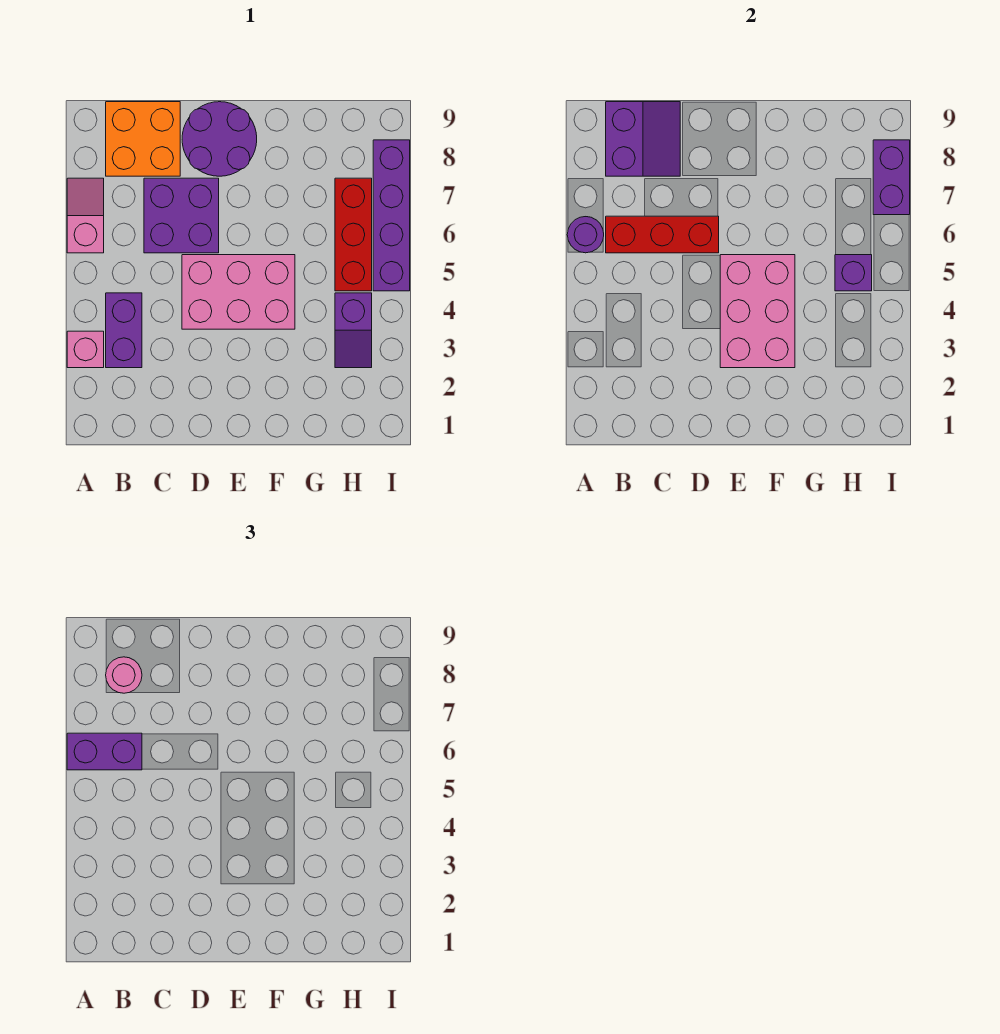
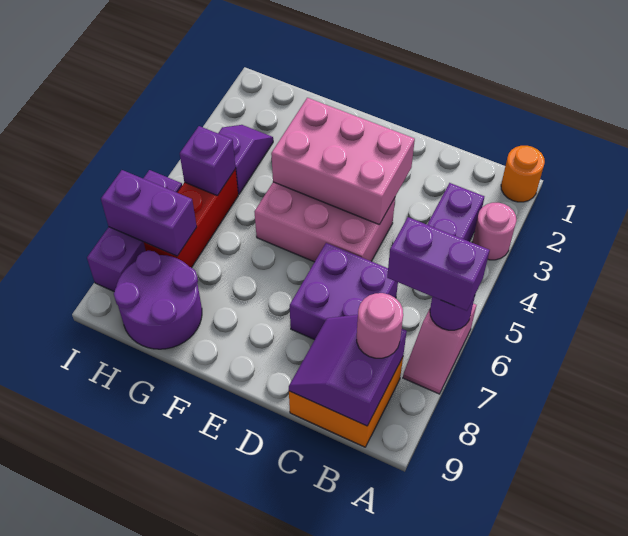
none -> orange 1x1 round brick [501,146,545,202]
pink 1x1 brick [67,331,104,368] -> pink 1x1 round brick [472,203,517,260]
red 1x3 brick [606,216,719,253] -> none
purple 2x2 round brick [182,102,257,176] -> purple 2x2 round brick moved to [114,251,202,349]
pink 2x3 brick [720,255,795,368] -> pink 2x3 brick turned to [271,98,415,224]
purple 1x4 brick [373,140,410,291] -> purple 1x3 brick [87,170,182,291]
purple 1x2 brick [873,140,910,215] -> purple 1x2 brick turned to [101,170,197,256]

